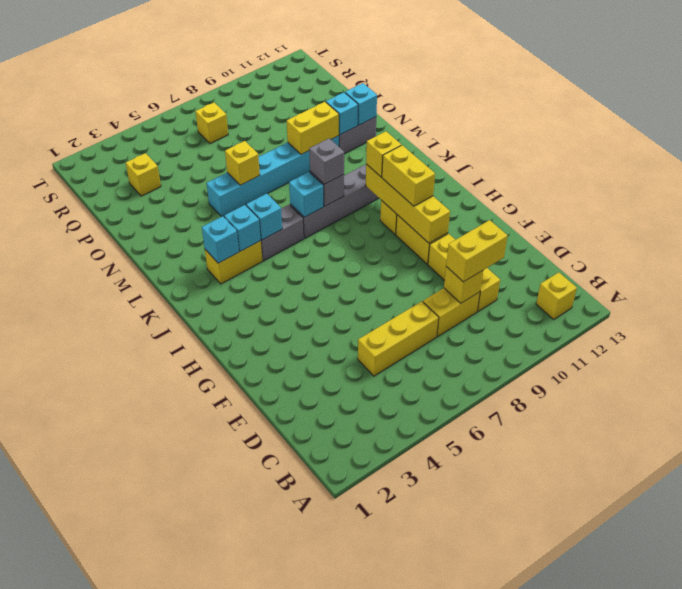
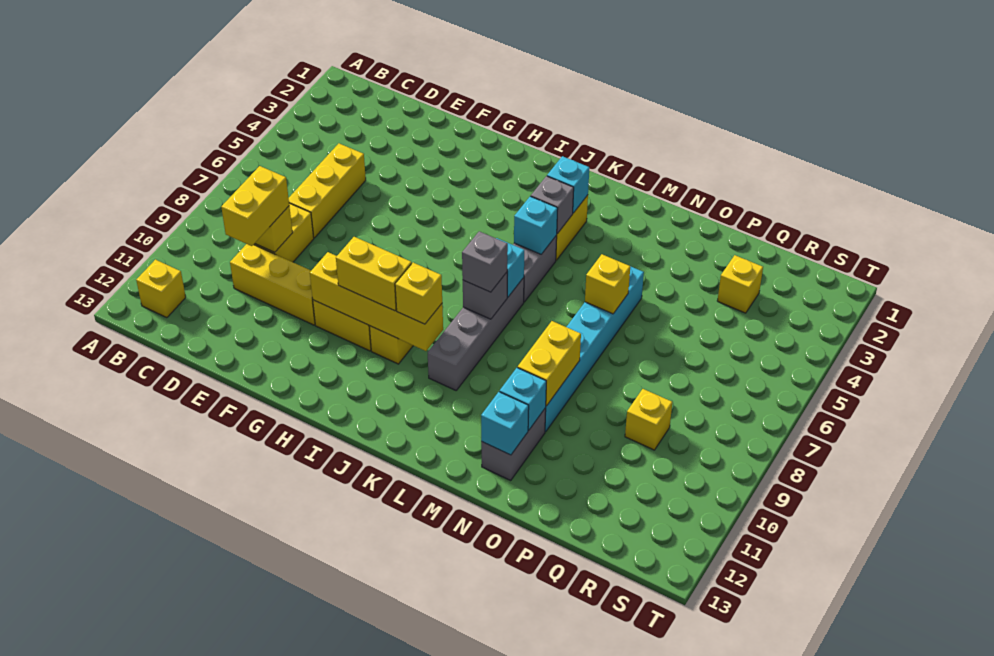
cyan 1x1 brick [224,205,261,251] -> grey 1x1 brick [531,176,574,234]
yellow 1x1 brick [195,102,228,144] -> yellow 1x1 brick moved to [625,389,672,450]

